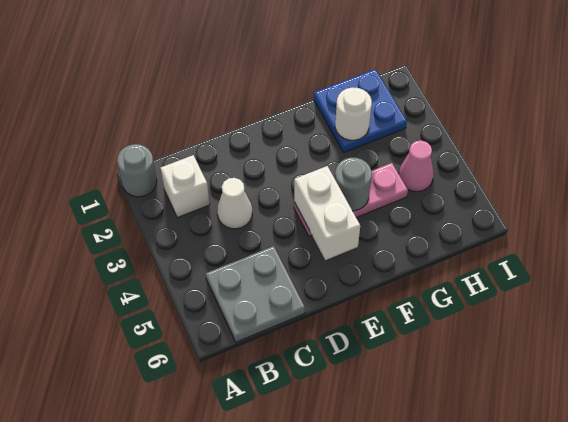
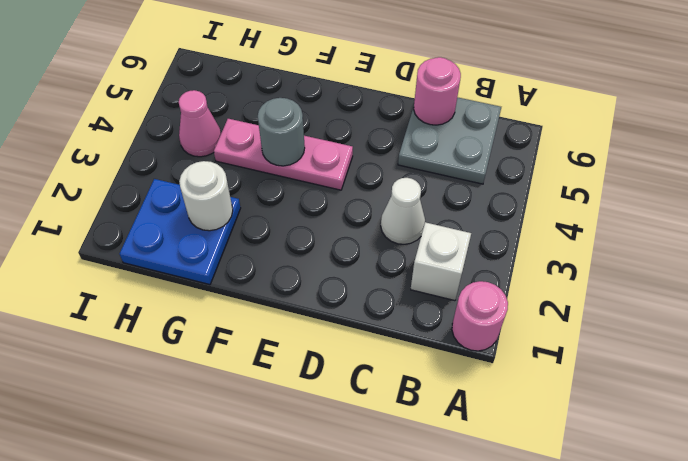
grey 1x1 round brick [117,144,157,197] -> pink 1x1 round brick [452,281,508,351]
none -> pink 1x1 round brick [414,57,461,125]
white 1x2 brick [294,166,360,260] -> none

